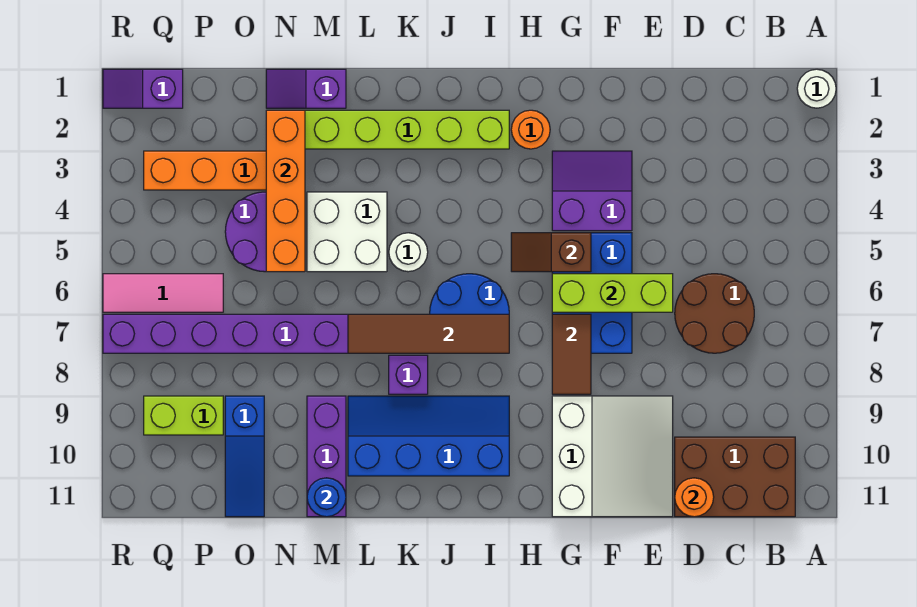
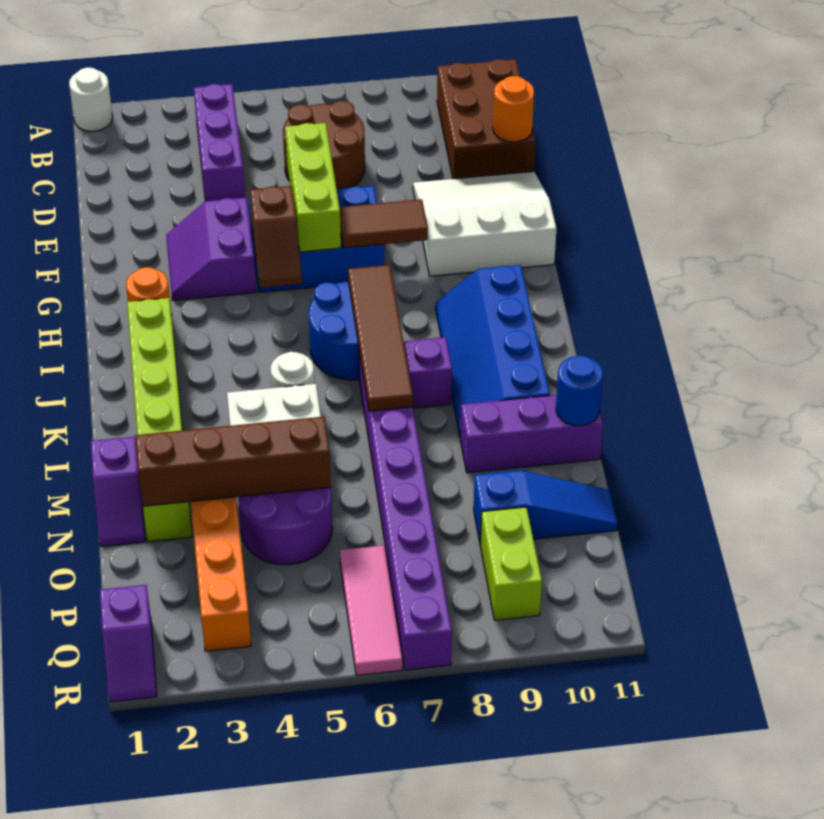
none -> purple 1x3 brick [194,84,245,201]
orange 1x4 brick [266,110,305,272] -> brown 1x4 brick [135,417,331,506]

